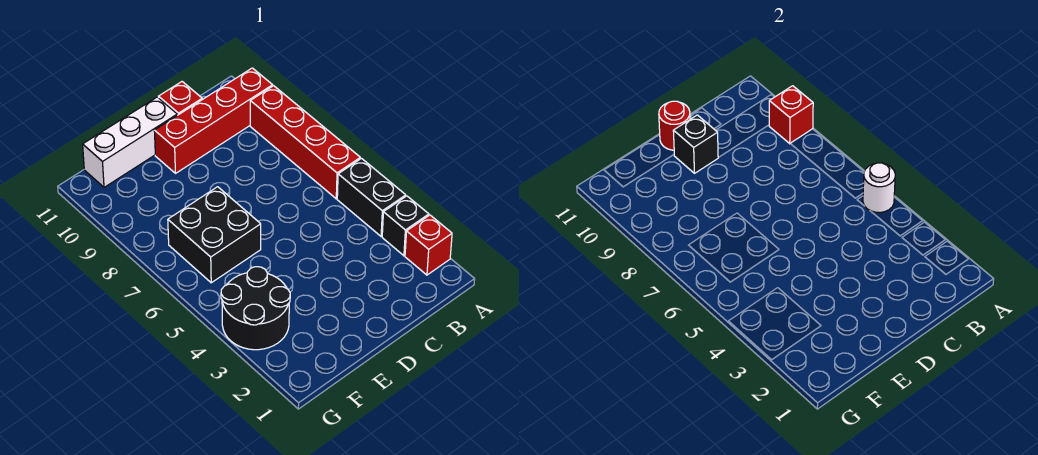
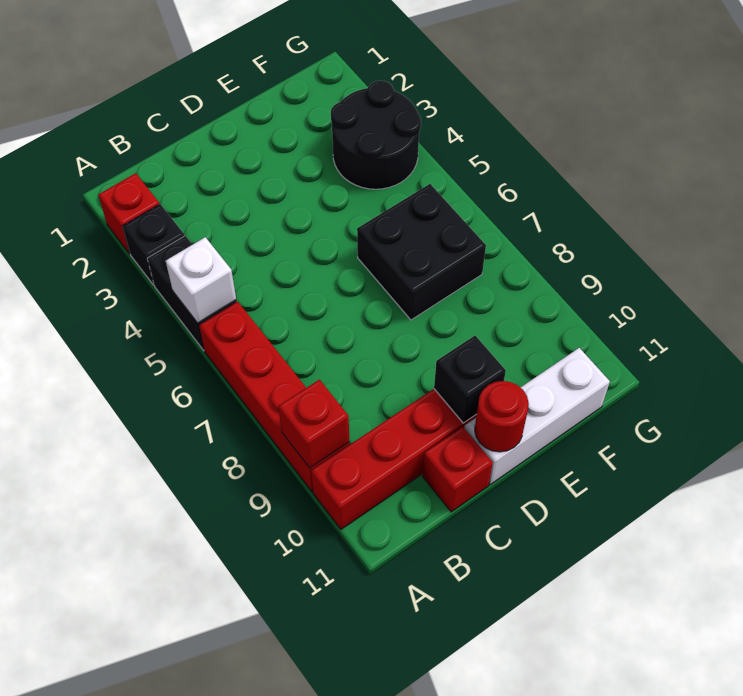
white 1x1 round brick [863,163,895,213] -> white 1x1 brick [166,237,236,323]

